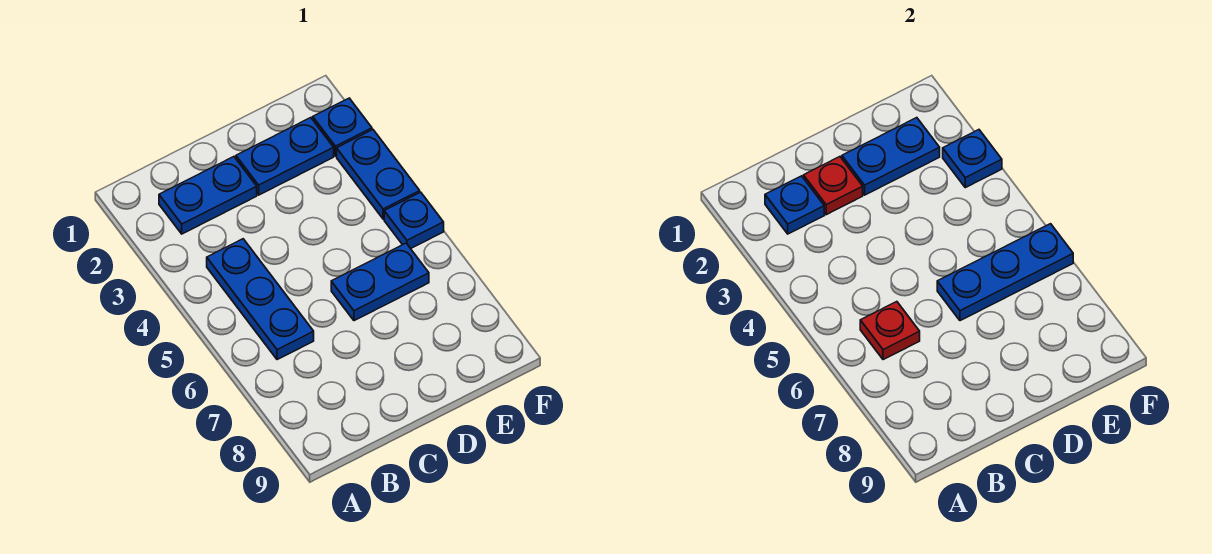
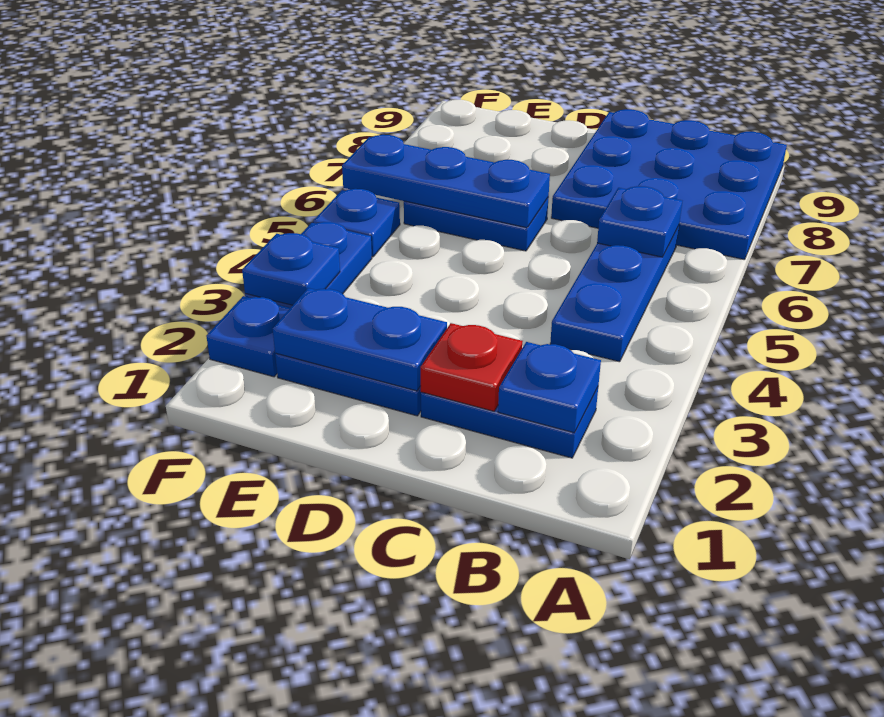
none -> blue 3x3 plate [551,109,787,260]
red 1x1 plate [860,302,920,360] -> blue 1x1 plate [597,186,682,257]

